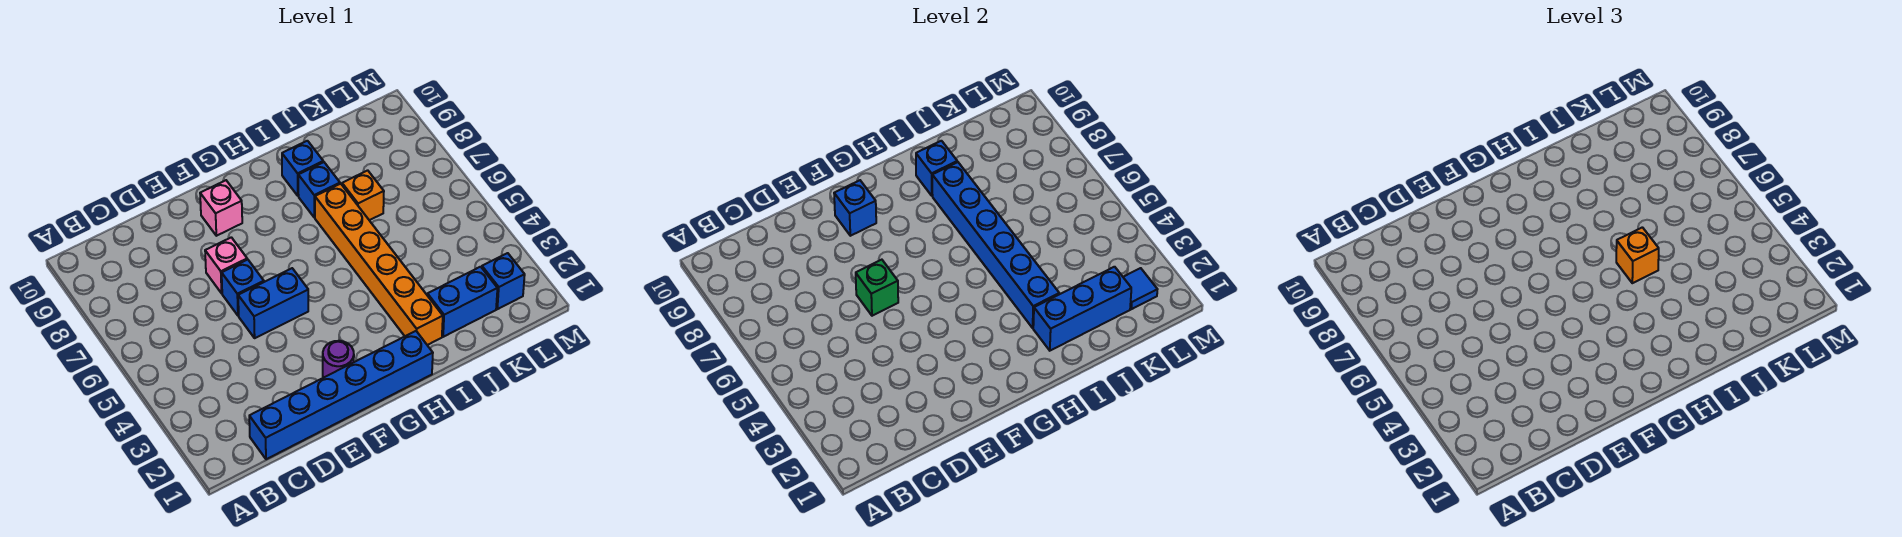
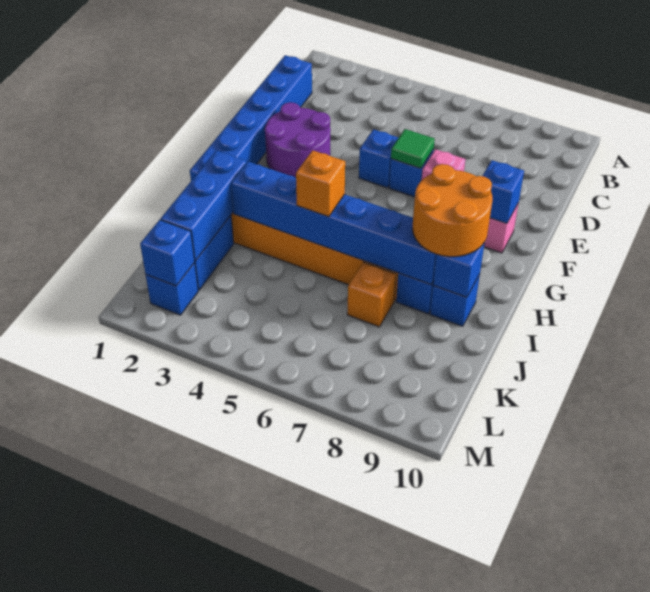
blue 1x2 brick [238,268,308,338] -> blue 1x1 brick [359,129,399,188]
green 1x1 brick [856,260,898,316] -> green 1x1 tile [391,129,435,168]
purple 1x1 round brick [323,341,354,378] -> purple 2x2 round brick [265,102,331,178]
none -> orange 2x2 round brick [412,164,492,257]
blue 1x1 tile [1123,268,1158,309] -> blue 1x1 brick [140,220,195,286]

